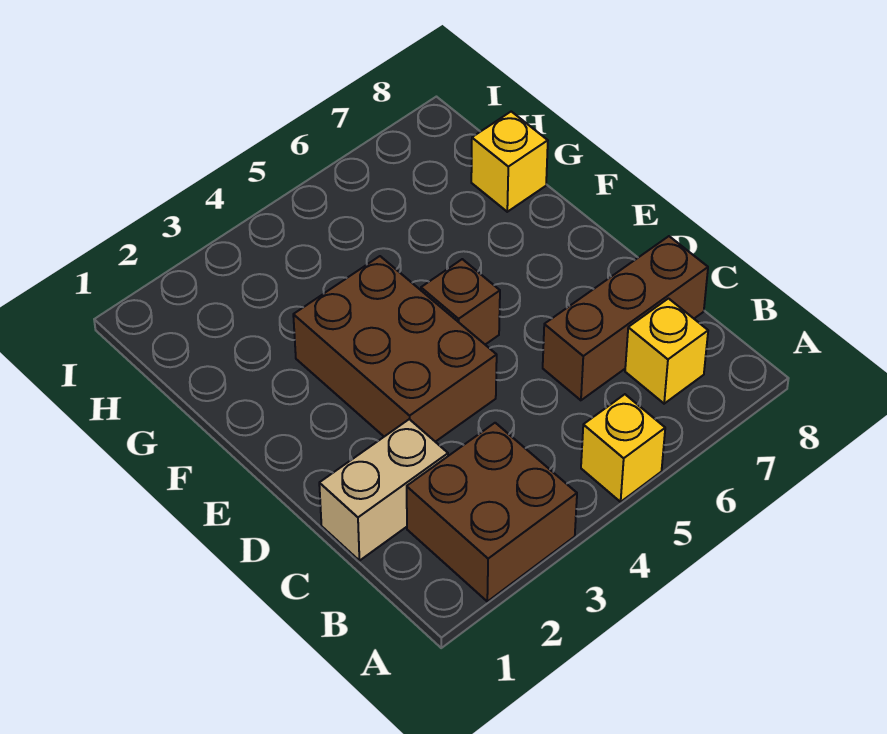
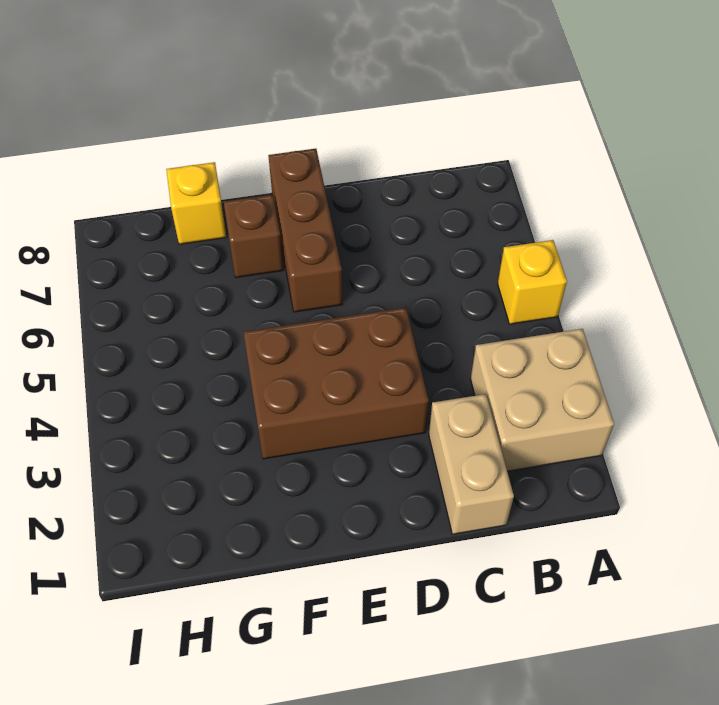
brown 2x2 brick [407,423,577,601] -> tan 2x2 brick [471,329,614,471]
yellow 1x1 brick [625,299,708,404] -> none
brown 1x3 brick [543,236,708,400] -> brown 1x3 brick moved to [268,149,343,312]
brown 1x1 brick [421,259,500,345] -> brown 1x1 brick moved to [224,195,283,278]

